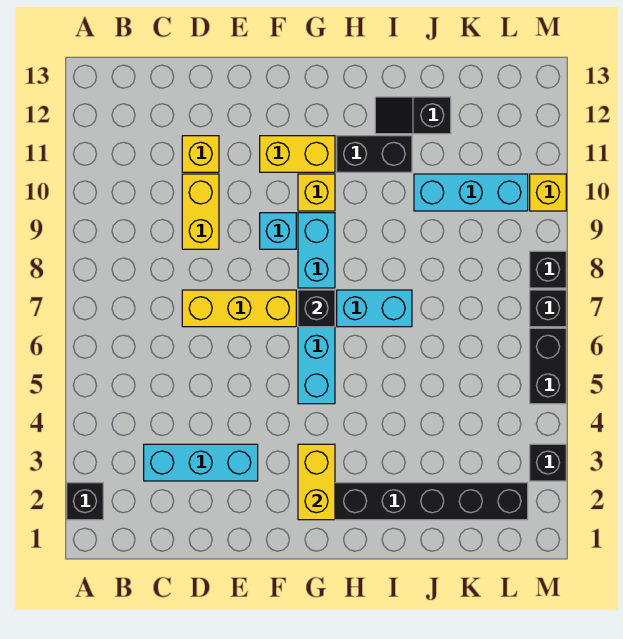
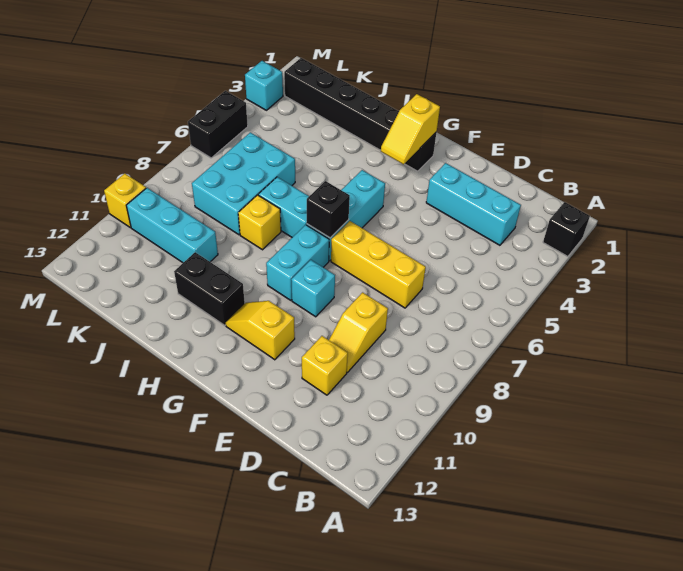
yellow 1x2 brick [182,174,219,249] -> yellow 1x2 slope [329,292,388,372]
yellow 1x2 brick [260,136,335,172] -> yellow 1x2 slope [226,301,295,360]
yellow 1x2 brick [298,444,335,520] -> yellow 1x2 slope [381,94,440,164]
yellow 1x1 brick [298,174,335,211] -> yellow 1x1 brick moved to [238,195,281,250]
black 1x2 slope [375,97,451,134] -> none
none -> cyan 2x3 brick [192,132,295,235]
black 1x1 brick [530,444,566,481] -> cyan 1x1 brick [245,61,283,110]
black 1x1 brick [530,290,566,327] -> none
black 1x1 brick [530,251,566,288] -> none

